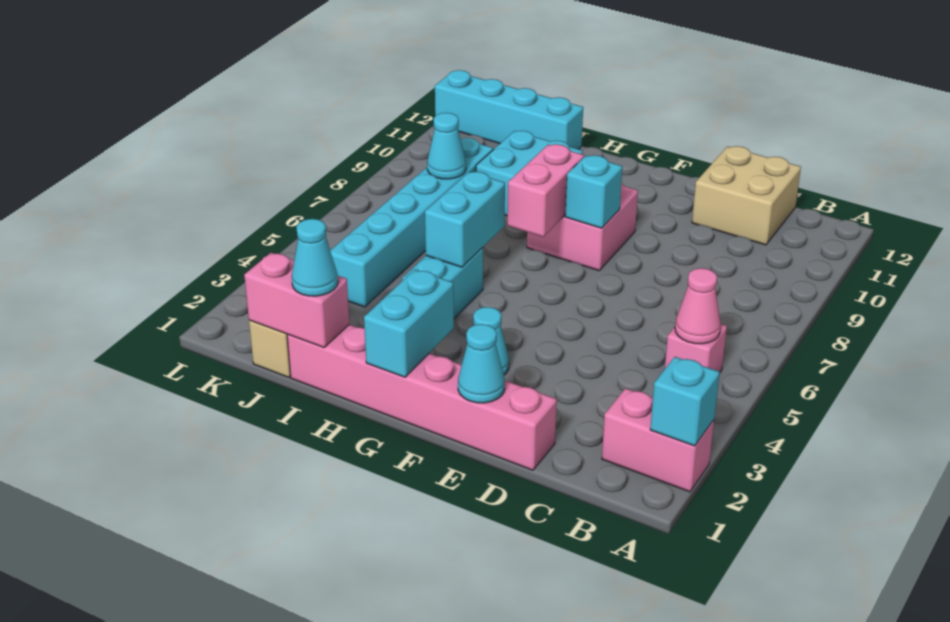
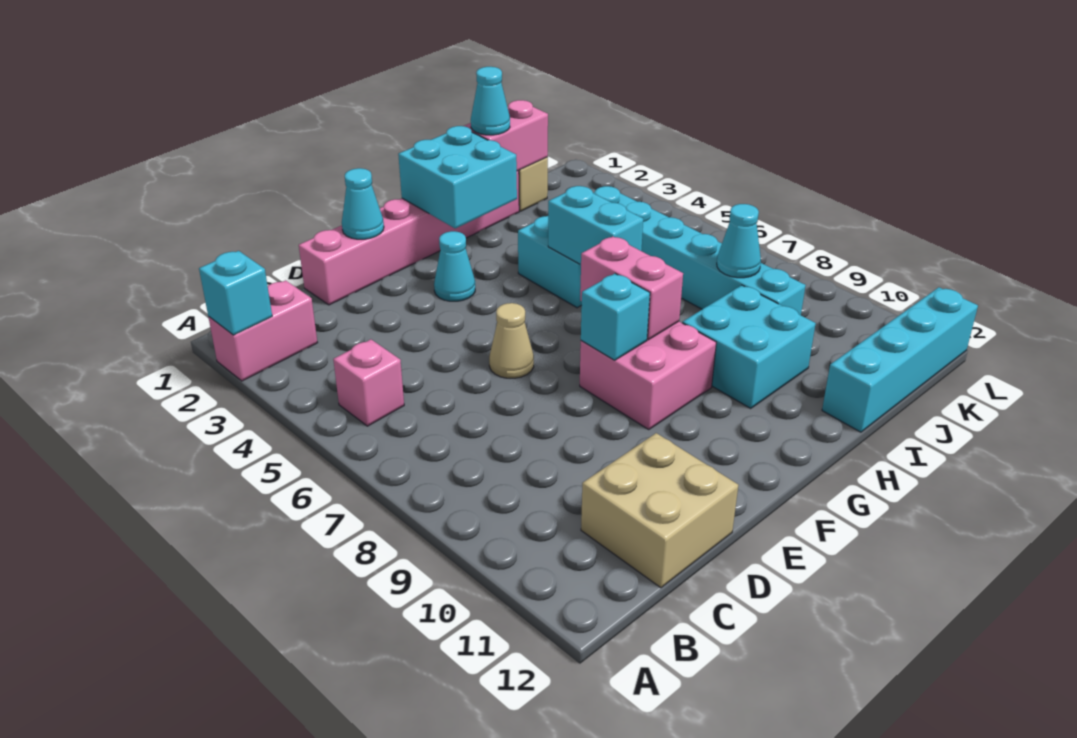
pink 1x1 cone [675,268,721,344] -> none
none -> tan 1x1 cone [489,303,534,378]
cyan 1x2 brick [364,270,454,377] -> cyan 2x2 brick [398,126,517,228]

